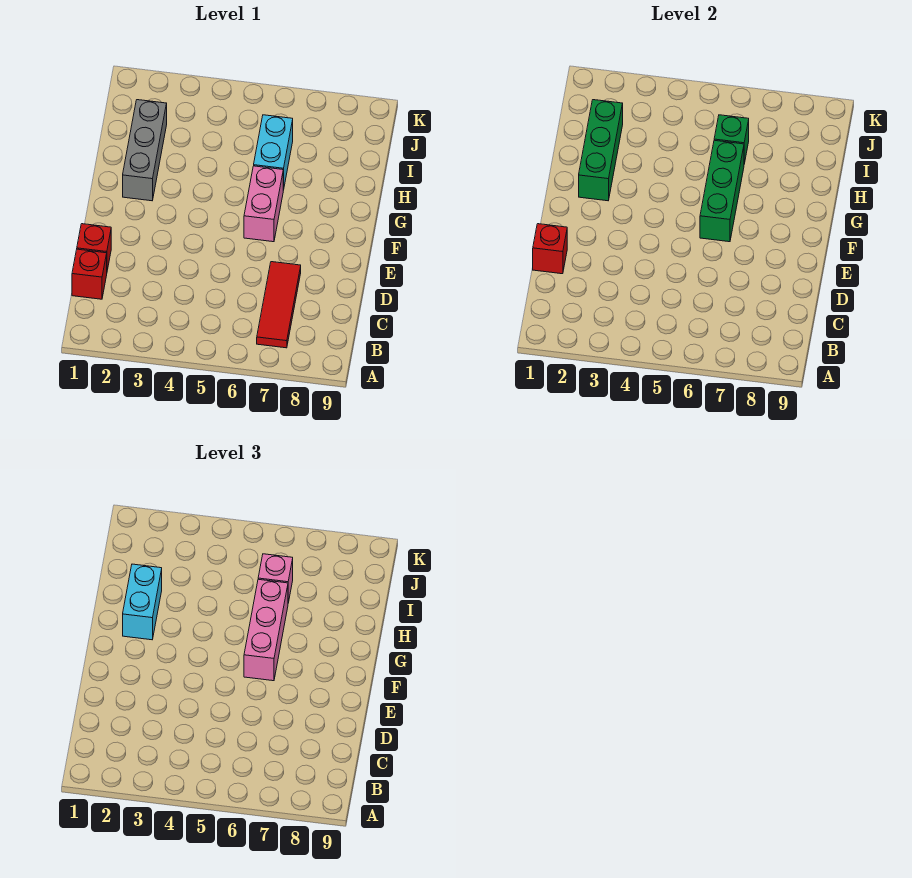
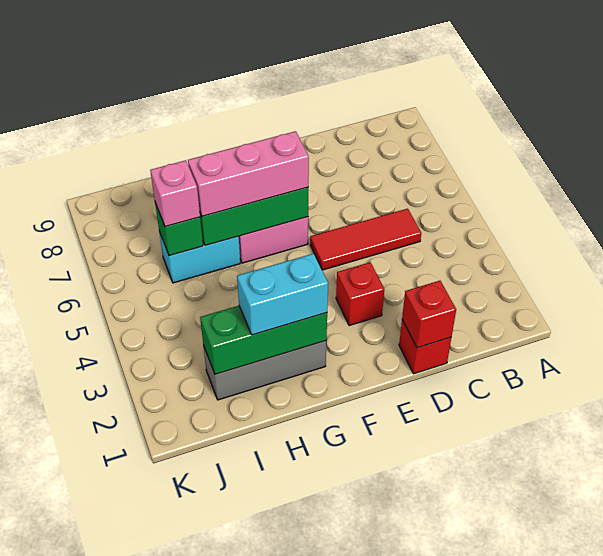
red 1x3 tile [257,262,301,348] -> red 1x3 tile moved to [310,209,421,270]
red 1x1 brick [72,249,107,299] -> red 1x1 brick moved to [336,262,384,326]

